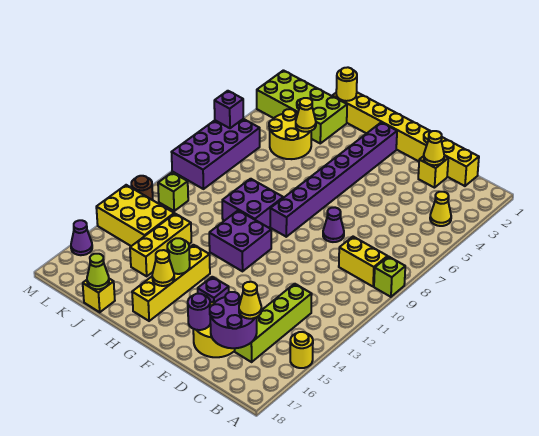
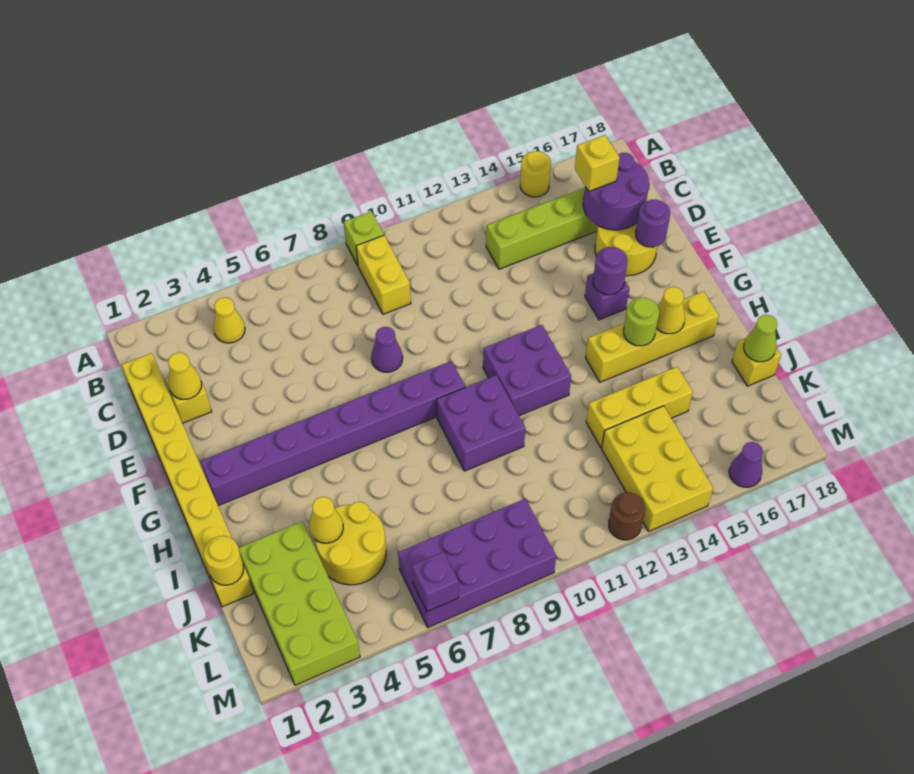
yellow 1x1 cone [239,282,261,319] -> yellow 1x1 brick [575,135,620,191]
none -> purple 1x1 round brick [593,247,627,295]
lime 1x1 brick [158,172,188,211] -> none

